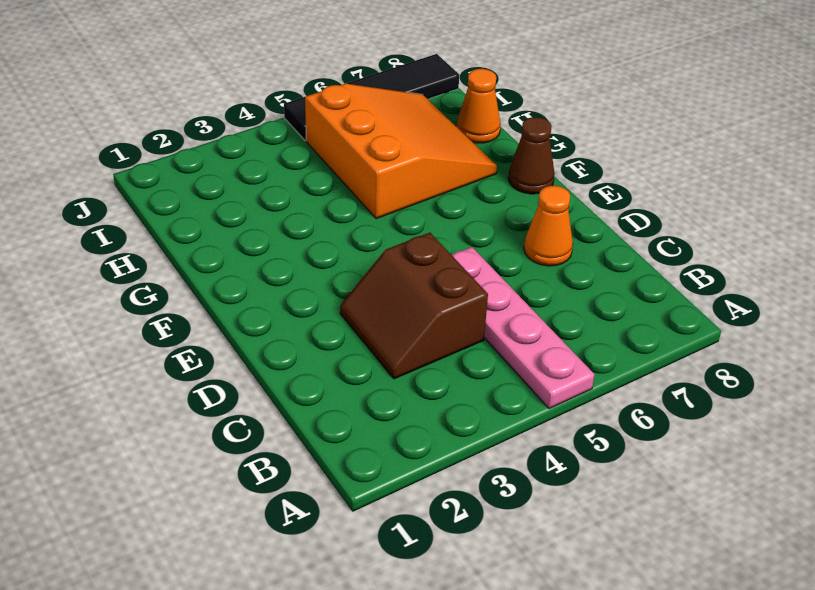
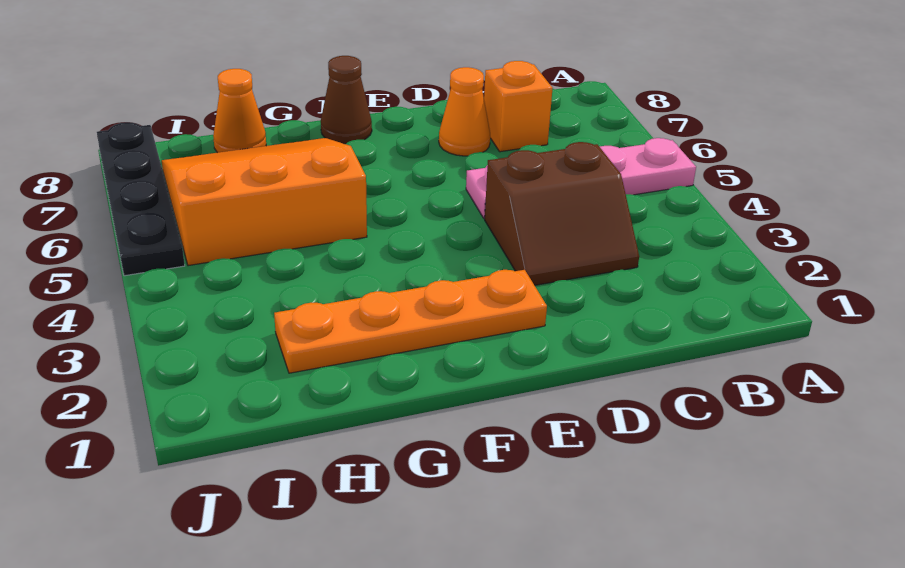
none -> orange 1x1 brick [484,61,553,152]
none -> orange 1x4 plate [274,270,547,373]
black 1x4 tile [284,54,459,141] -> black 1x4 plate [97,122,185,276]

